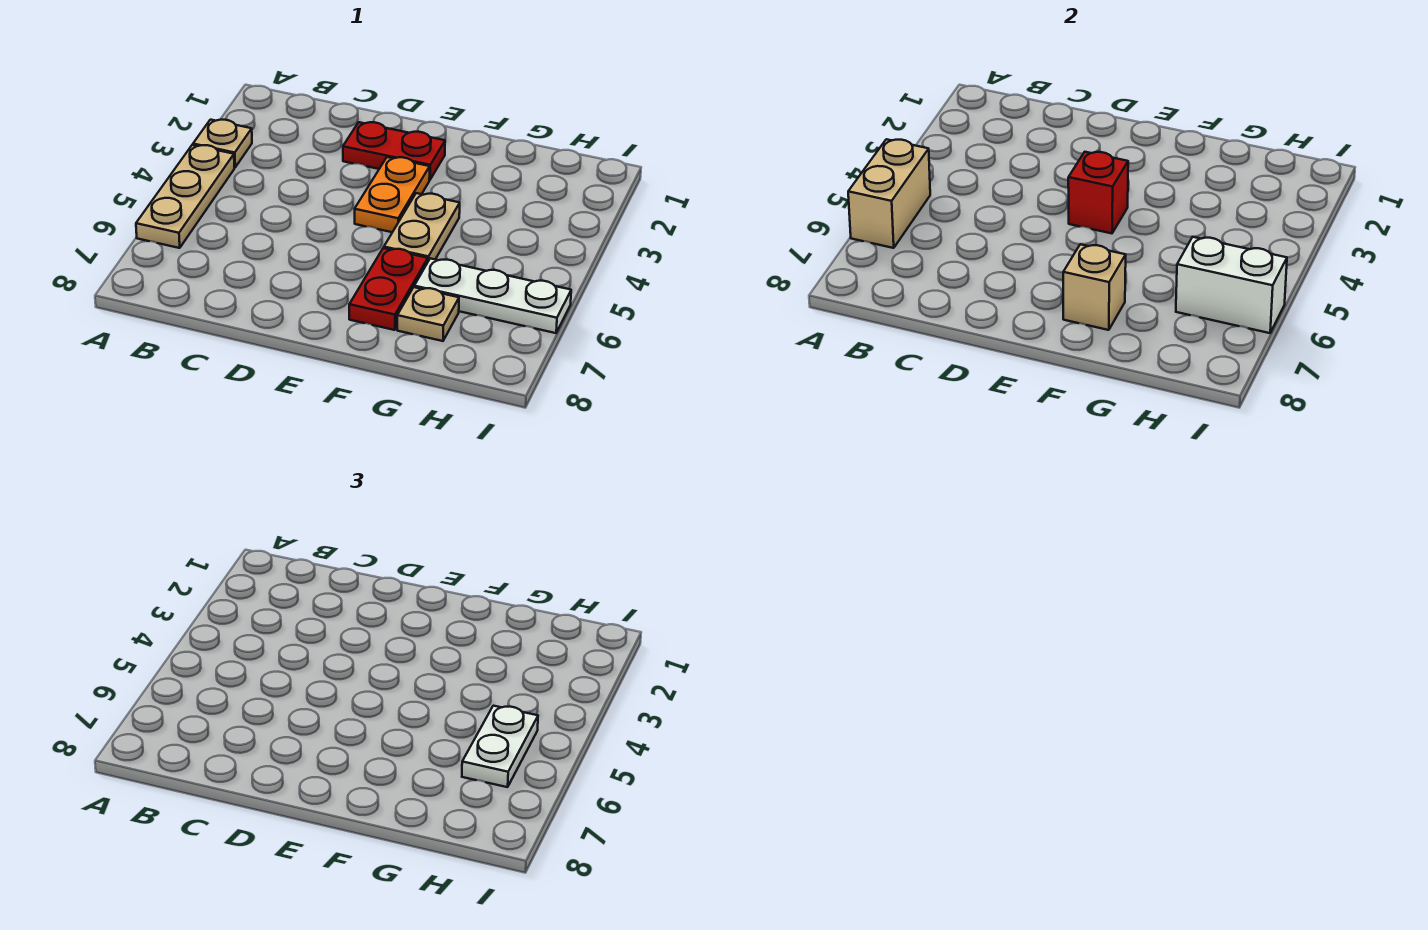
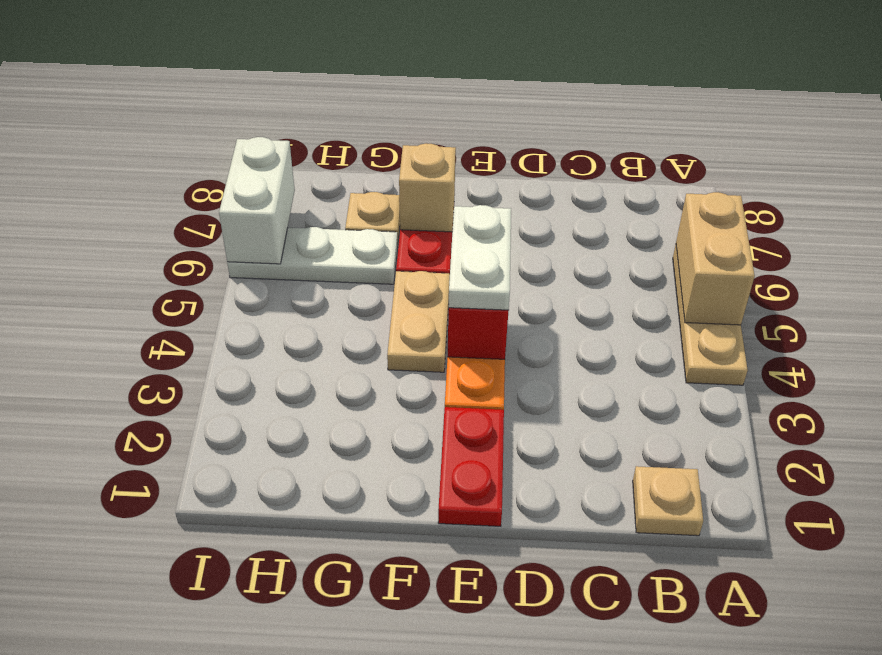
tan 1x1 plate [193,120,252,167] -> tan 1x1 plate moved to [633,466,703,536]
red 1x2 plate [343,122,445,180] -> red 1x2 plate turned to [438,407,504,526]
white 1x2 plate [462,706,538,787] -> white 1x2 plate moved to [449,205,511,310]
white 1x2 brick [1176,237,1287,333] -> white 1x2 brick turned to [219,137,295,264]

